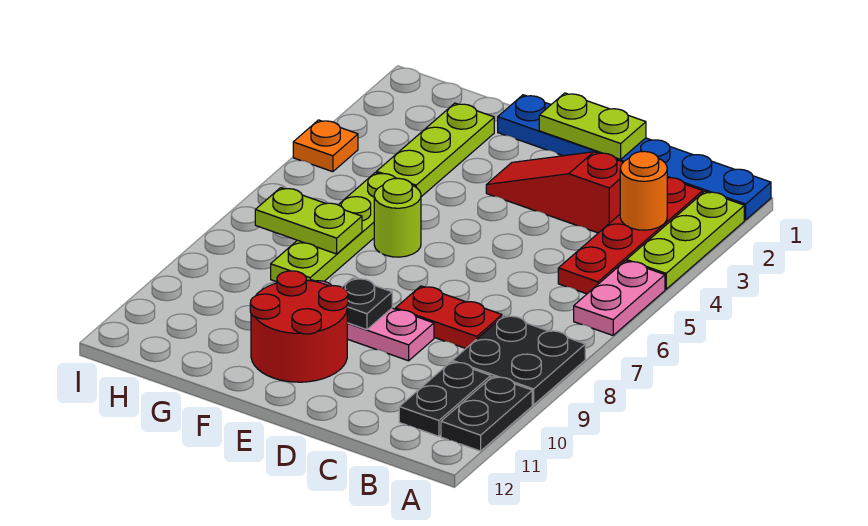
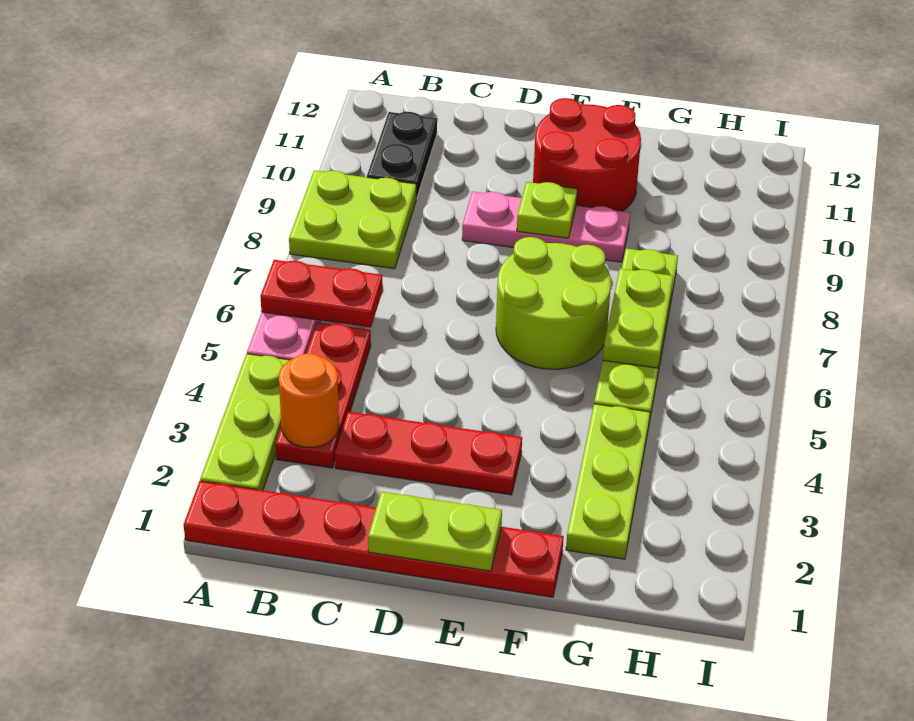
blue 1x6 plate [498,95,771,220] -> red 1x6 plate [184,481,564,597]
black 2x2 plate [452,315,585,405] -> lime 2x2 plate [289,170,416,269]
black 1x2 plate [441,376,532,451] -> none
red 1x4 plate [558,178,703,294] -> red 1x3 plate [276,322,371,468]
red 1x3 slope [486,152,623,233] -> red 1x3 plate [335,412,522,495]
red 1x2 plate [396,286,502,348] -> red 1x2 plate moved to [260,260,383,327]
black 1x1 plate [343,278,392,330] -> lime 1x1 plate [517,182,577,238]
lime 1x1 round brick [374,178,421,257] -> lime 2x2 round brick [496,237,611,369]
lime 1x2 plate [255,188,362,254] -> lime 1x2 plate turned to [603,269,673,368]
orange 1x1 plate [293,120,358,172] -> none

